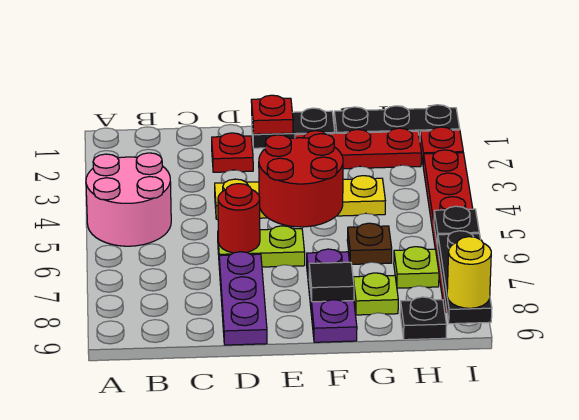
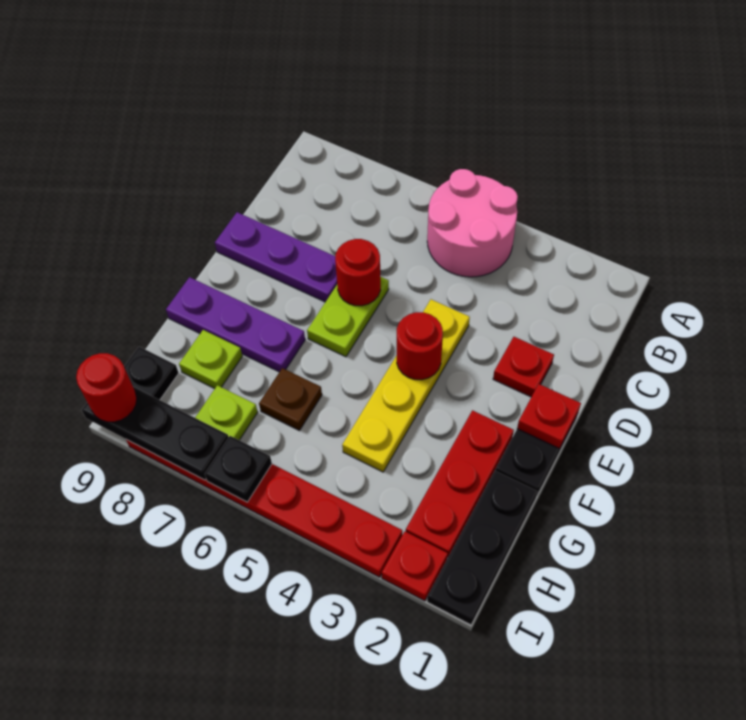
red 2x2 round brick [259,134,343,227] -> red 1x1 round brick [397,312,443,380]
black 1x1 tile [309,262,354,302] -> none
yellow 1x1 round brick [447,237,491,308] -> red 1x1 round brick [76,353,137,422]

